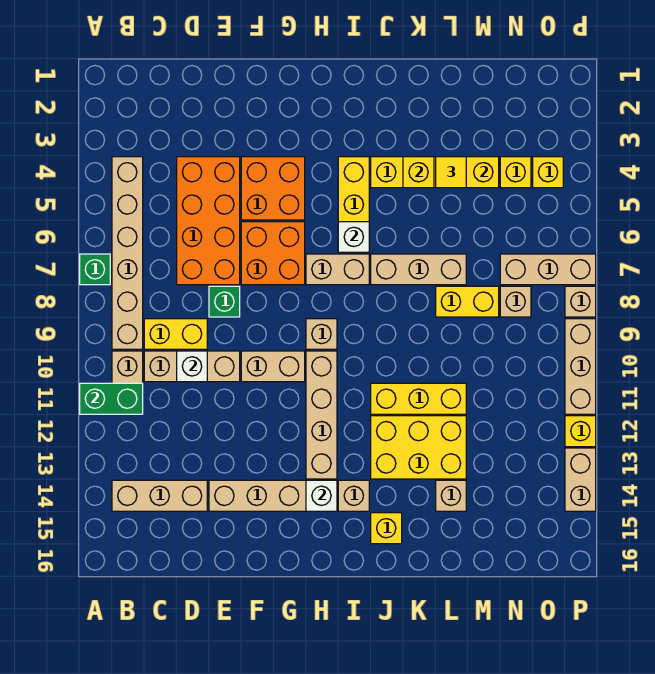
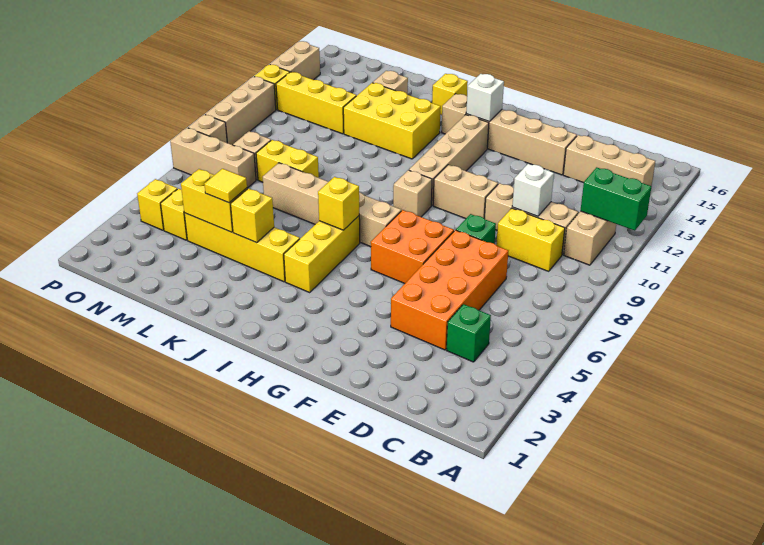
green 1x1 brick [80,254,110,285] -> green 1x1 brick moved to [446,304,491,362]
tan 1x6 brick [112,157,143,349] -> none
orange 2x2 brick [241,157,305,220] -> none
white 1x1 brick [338,222,369,252] -> yellow 1x1 brick [318,177,359,230]
yellow 1x3 brick [371,383,466,414] -> yellow 1x3 brick moved to [276,72,356,134]

